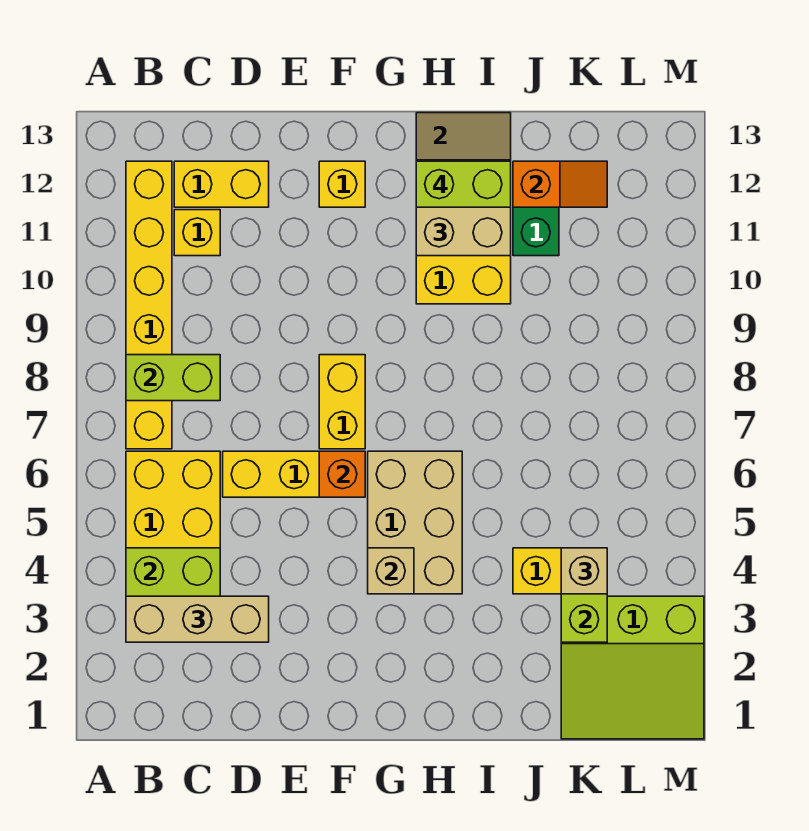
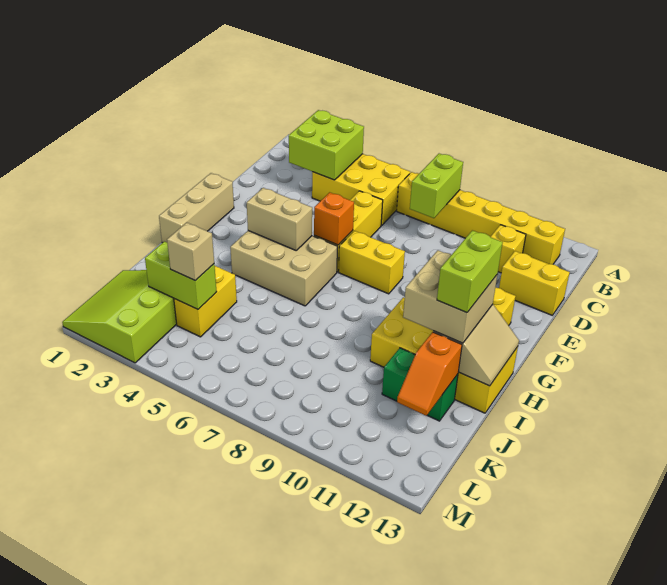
tan 1x3 brick [126,596,269,642] -> tan 1x3 brick moved to [159,173,234,243]
yellow 1x2 brick [174,161,269,207] -> yellow 1x2 brick turned to [499,251,570,315]
tan 1x1 brick [368,548,414,594] -> tan 1x2 brick [247,188,312,250]

